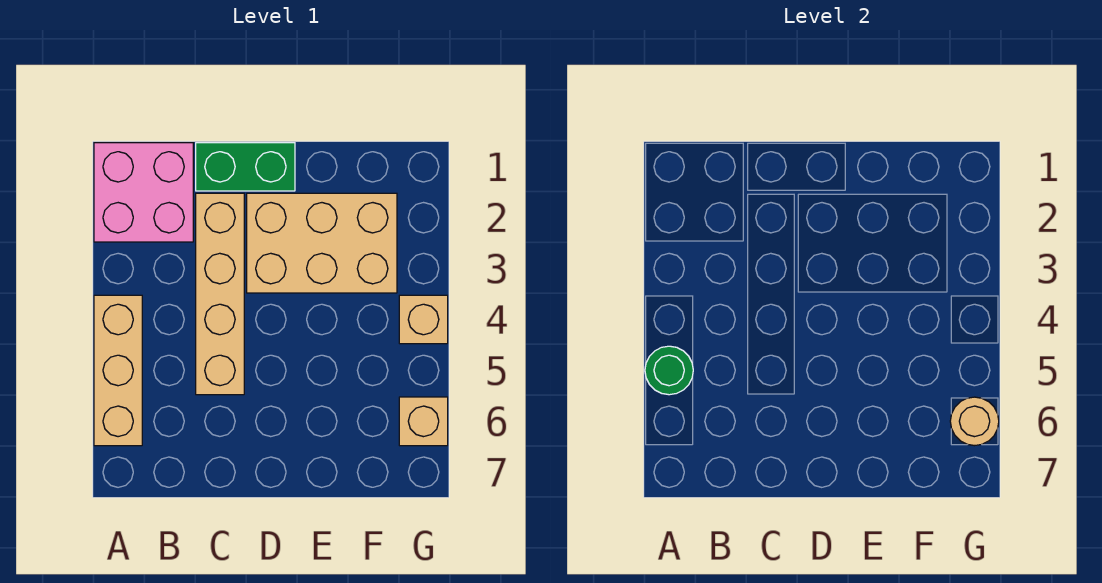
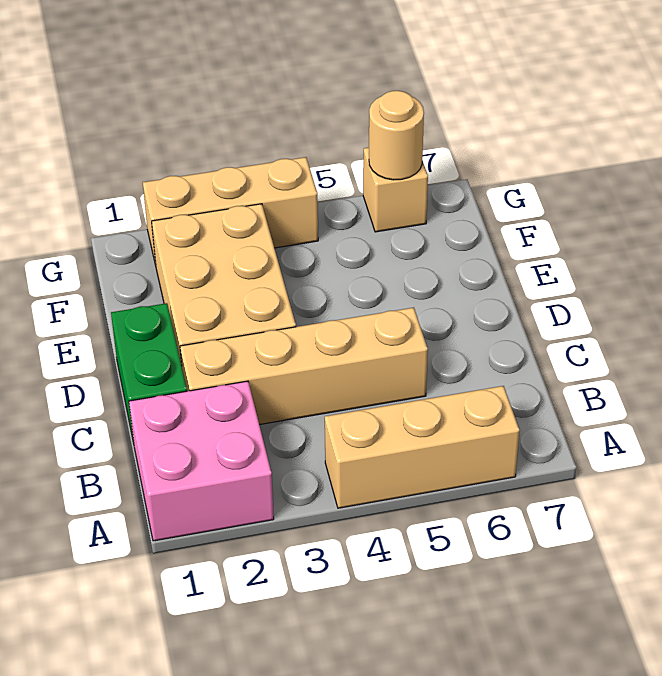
green 1x1 round brick [645,346,693,395] -> none
tan 1x1 brick [399,295,448,344] -> tan 1x3 brick [143,157,318,265]

